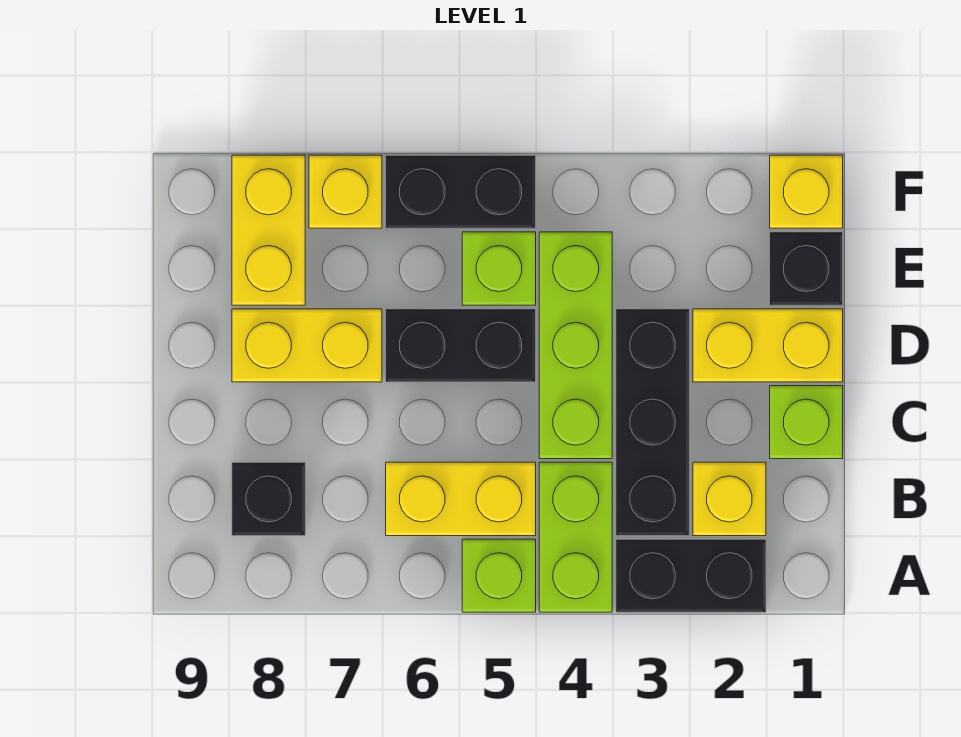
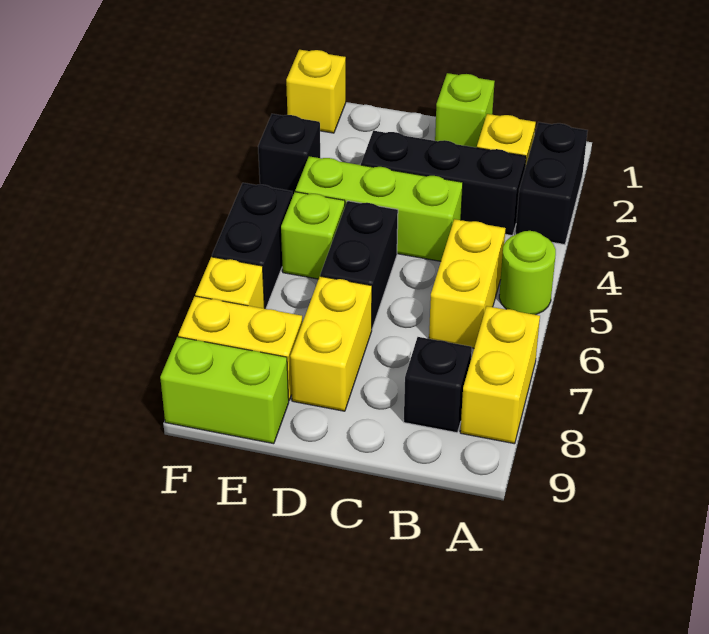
lime 1x2 brick [539,462,612,612] -> lime 1x2 brick moved to [160,337,289,444]
lime 1x1 brick [462,539,536,612] -> lime 1x1 round brick [499,231,556,315]
yellow 1x2 brick [693,309,843,382] -> yellow 1x2 brick moved to [460,306,540,444]
black 1x1 brick [770,232,843,305] -> black 1x1 brick moved to [258,114,320,197]

